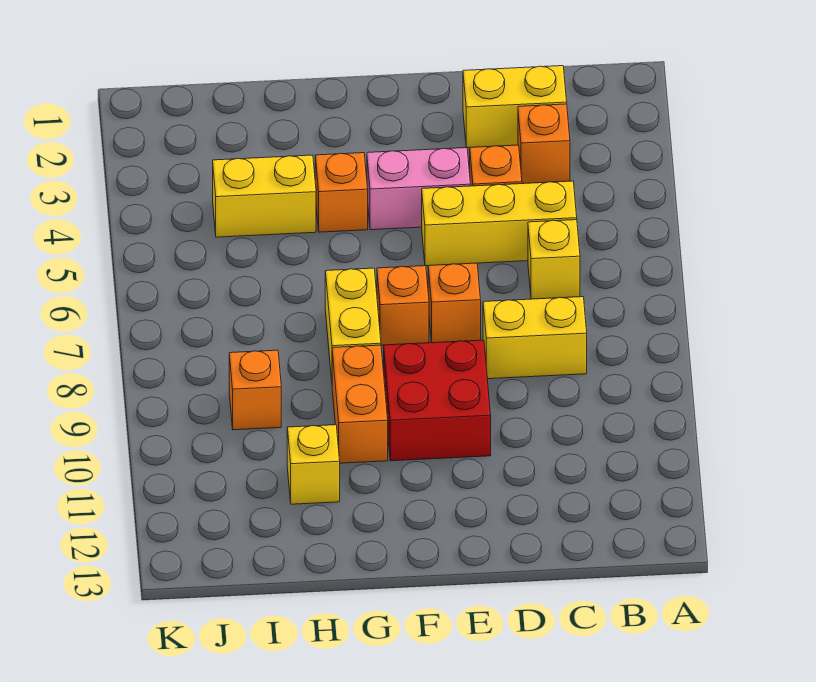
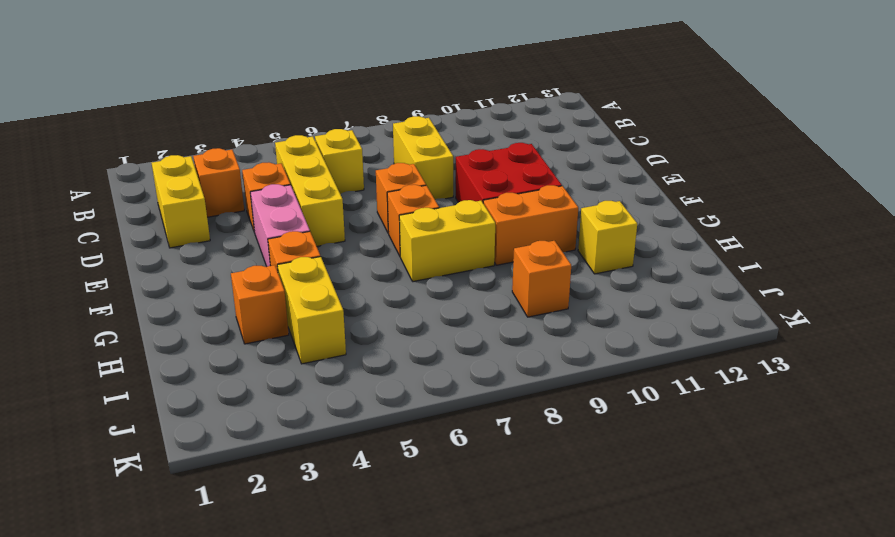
none -> orange 1x1 brick [231,265,289,344]

